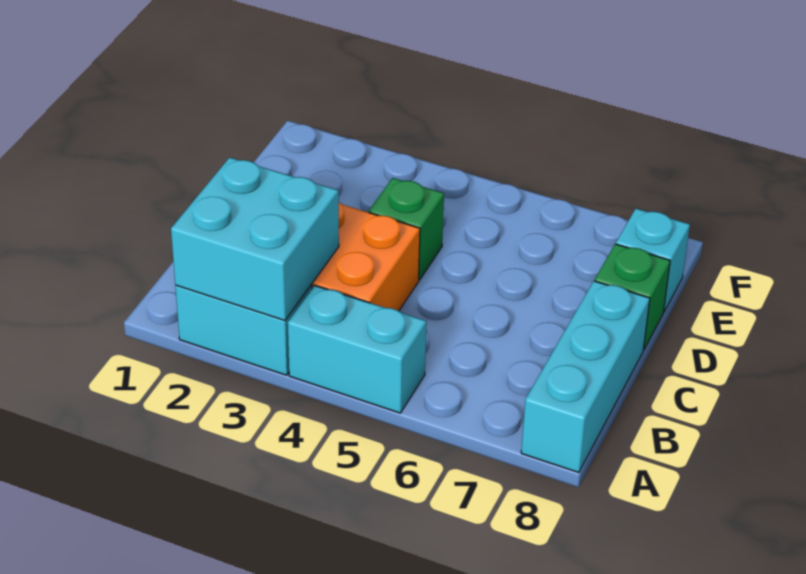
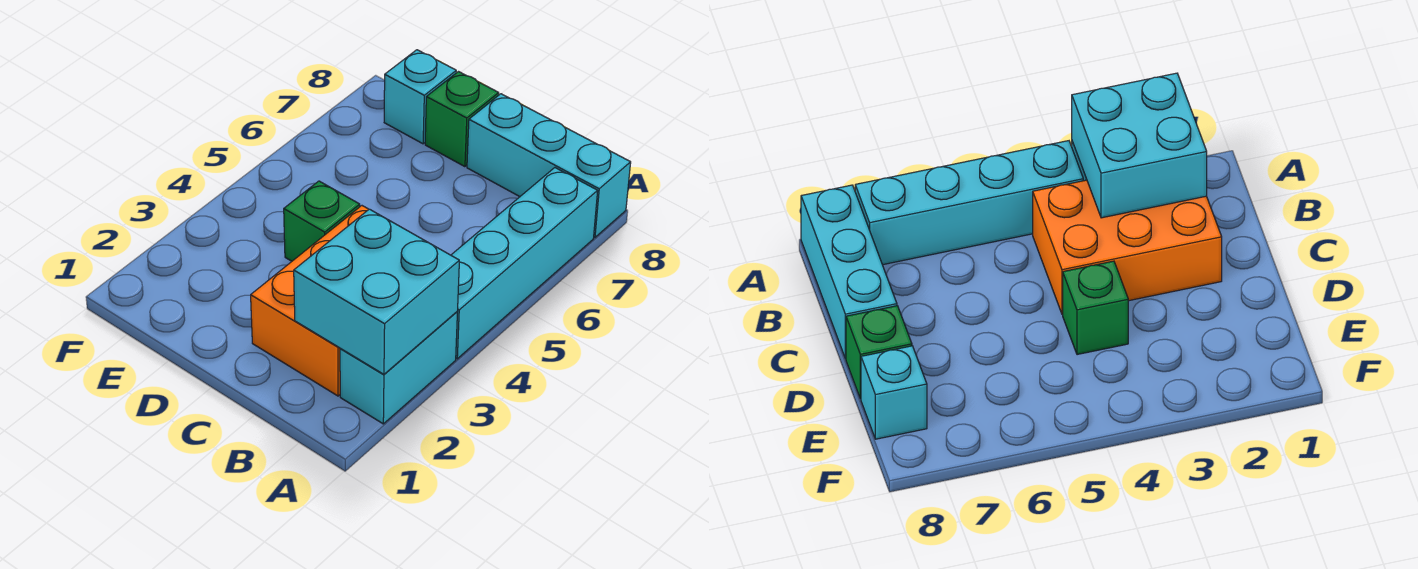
cyan 1x2 brick [288,285,427,413] -> cyan 1x4 brick [451,168,598,359]

